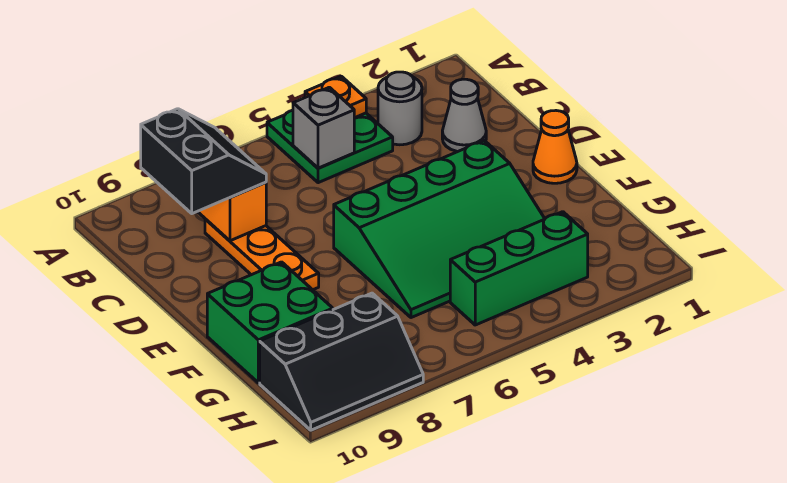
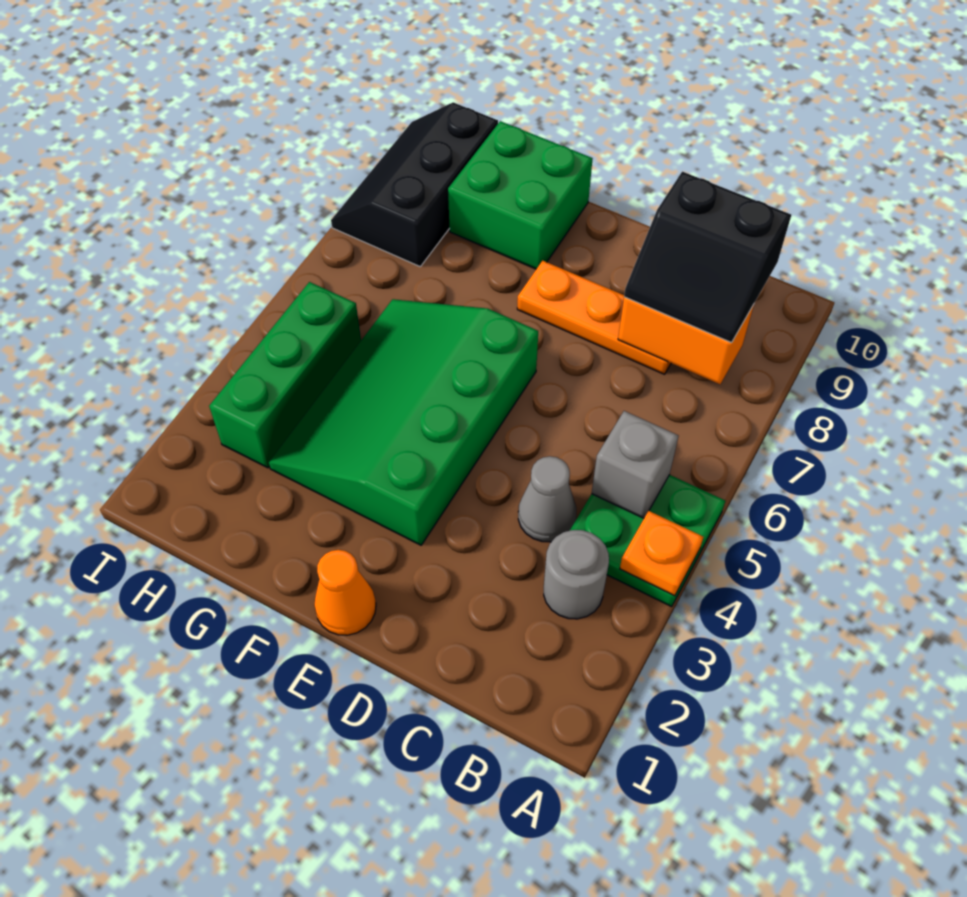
grey 1x1 cone [442,79,486,152] -> grey 1x1 cone moved to [518,456,576,542]

